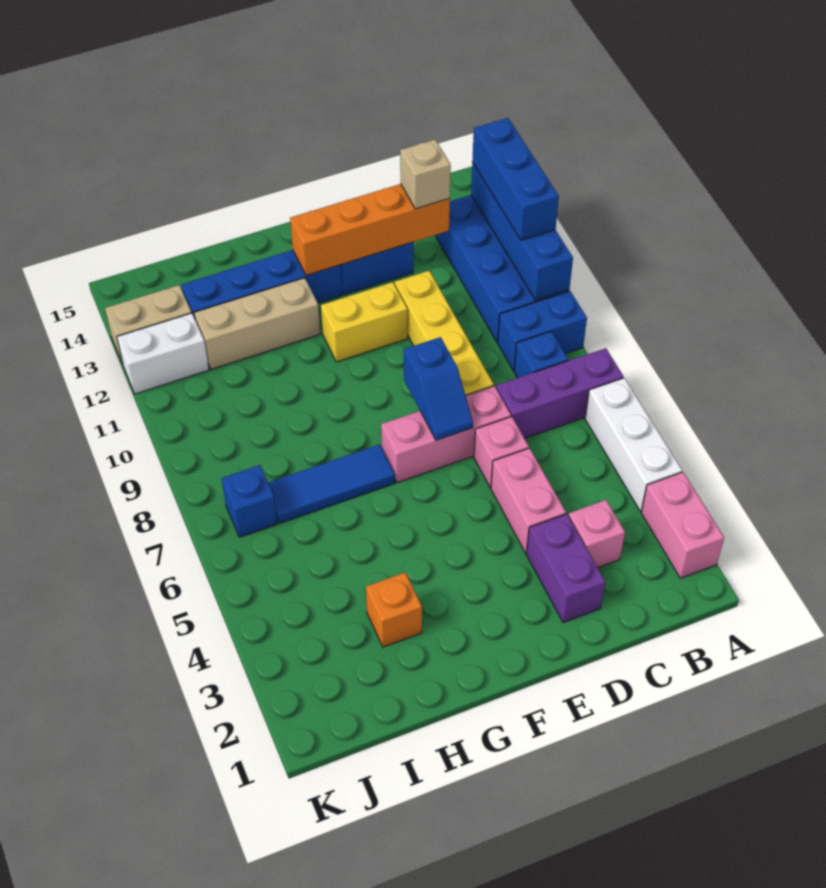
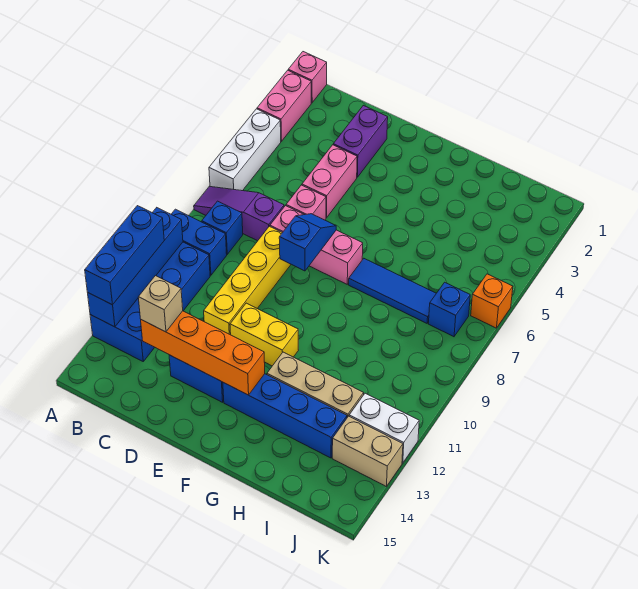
purple 1x3 brick [496,348,624,438] -> purple 1x3 slope [194,186,284,241]
pink 1x1 brick [569,500,625,568] -> pink 1x1 brick moved to [288,52,327,103]
orange 1x1 brick [366,572,422,647] -> orange 1x1 brick moved to [471,274,513,328]

